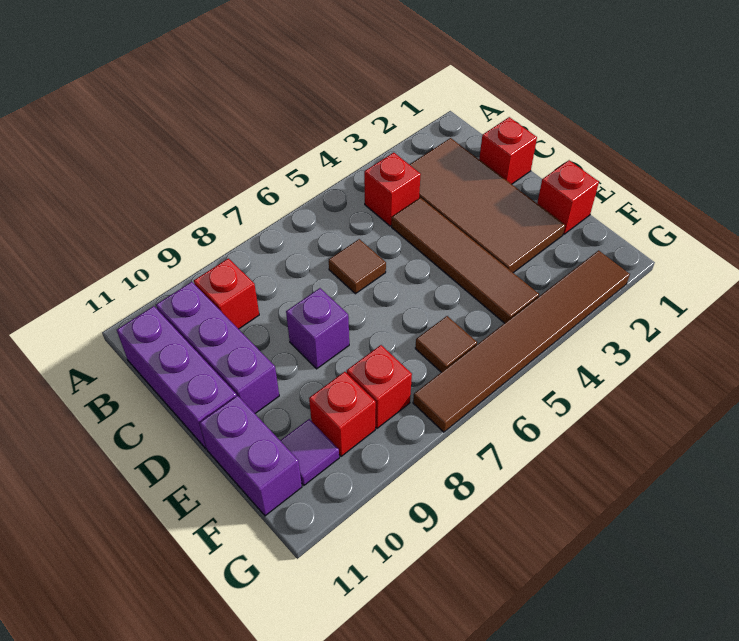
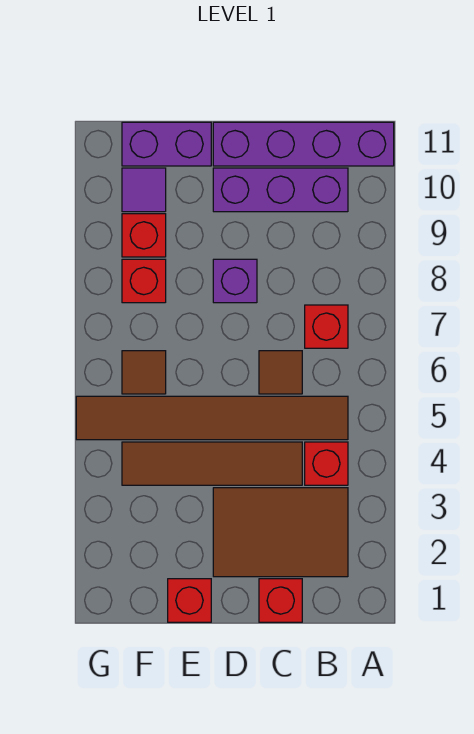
brown 2x4 tile [410,138,565,273] -> brown 2x3 tile [213,488,348,577]
red 1x1 brick [194,258,259,329] -> red 1x1 brick moved to [305,305,348,348]
purple 1x3 brick [117,306,237,449] -> purple 1x4 brick [213,122,394,166]
brown 1x6 tile [413,250,630,432] -> brown 1x6 tile turned to [76,396,348,440]

